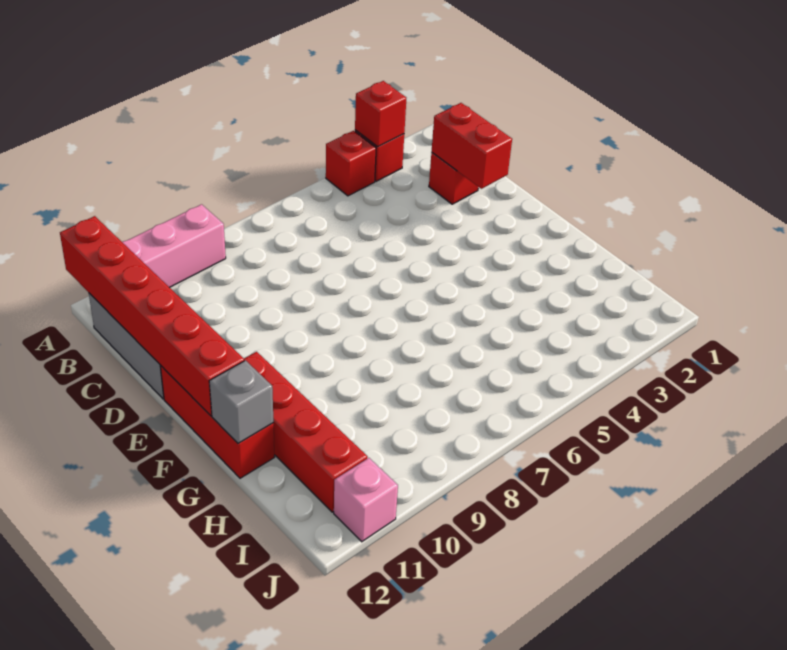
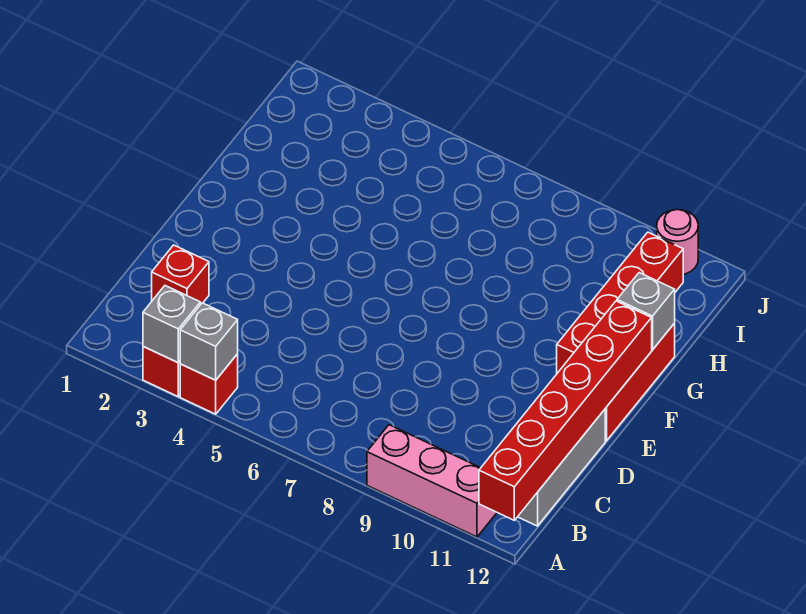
red 1x1 brick [355,81,406,147] -> grey 1x1 brick [143,286,200,363]
none -> grey 1x1 brick [180,303,238,380]
red 1x2 brick [432,103,512,189] -> none
pink 1x1 brick [334,458,398,542] -> pink 1x1 round brick [657,210,698,274]

